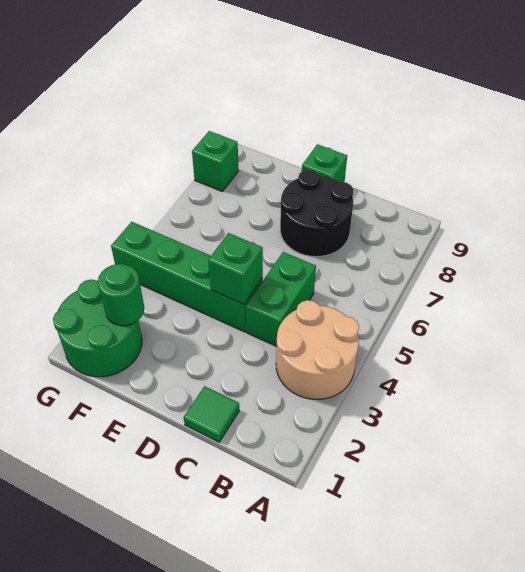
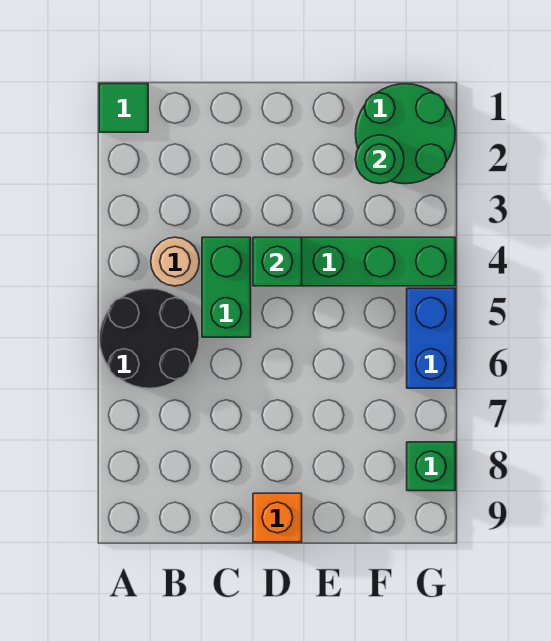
tan 2x2 round brick [276,300,359,399] -> tan 1x1 round brick [151,237,199,286]
green 1x1 tile [184,386,239,442] -> green 1x1 tile moved to [99,84,148,132]
black 2x2 round brick [280,169,353,257] -> black 2x2 round brick moved to [100,289,199,388]
green 1x1 brick [302,144,347,182] -> orange 1x1 brick [253,493,302,542]
none -> blue 1x2 brick [407,288,455,388]

